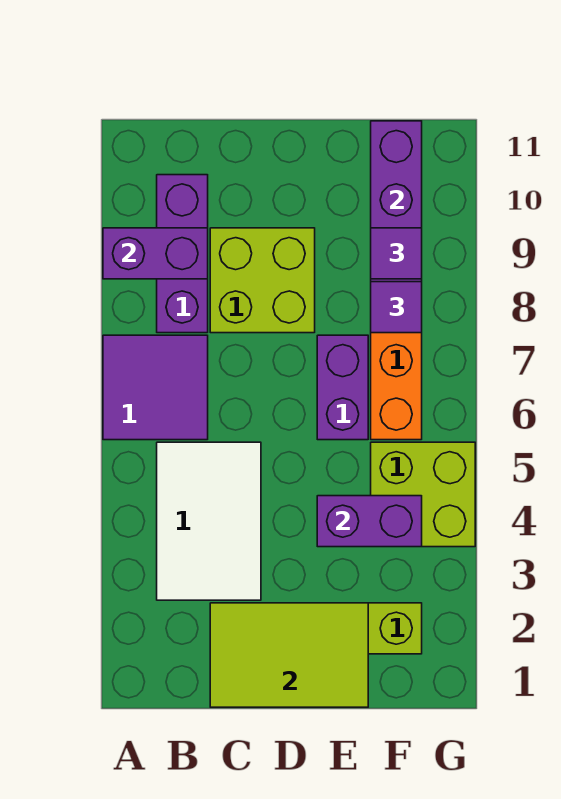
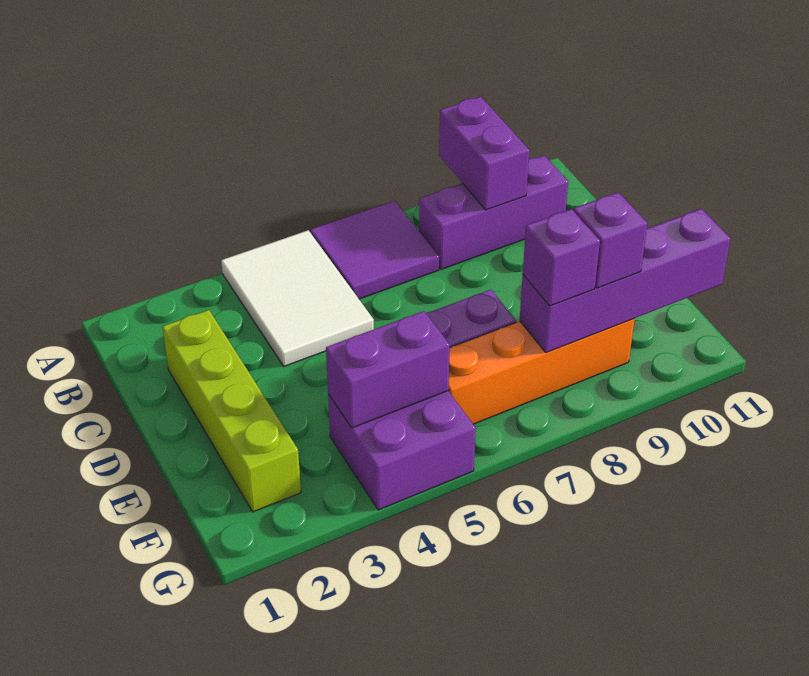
white 2x3 tile [157,442,261,600] -> white 2x3 tile turned to [221,230,374,366]
lime 2x3 tile [210,603,368,707] -> none
lime 2x2 brick [210,228,315,333] -> none
purple 1x2 brick [317,496,422,547] -> purple 1x2 brick turned to [326,311,450,428]
lime 2x2 brick [371,442,475,547] -> purple 2x2 brick [328,391,476,510]
purple 1x1 tile [371,282,422,333] -> purple 1x1 brick [523,209,600,306]
purple 1x1 tile [371,228,422,279] -> purple 1x1 brick [574,192,647,288]

